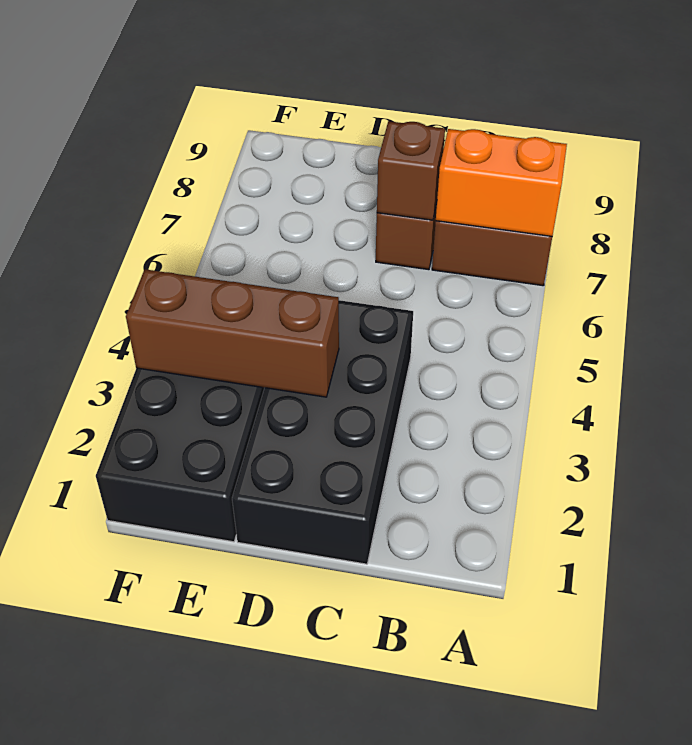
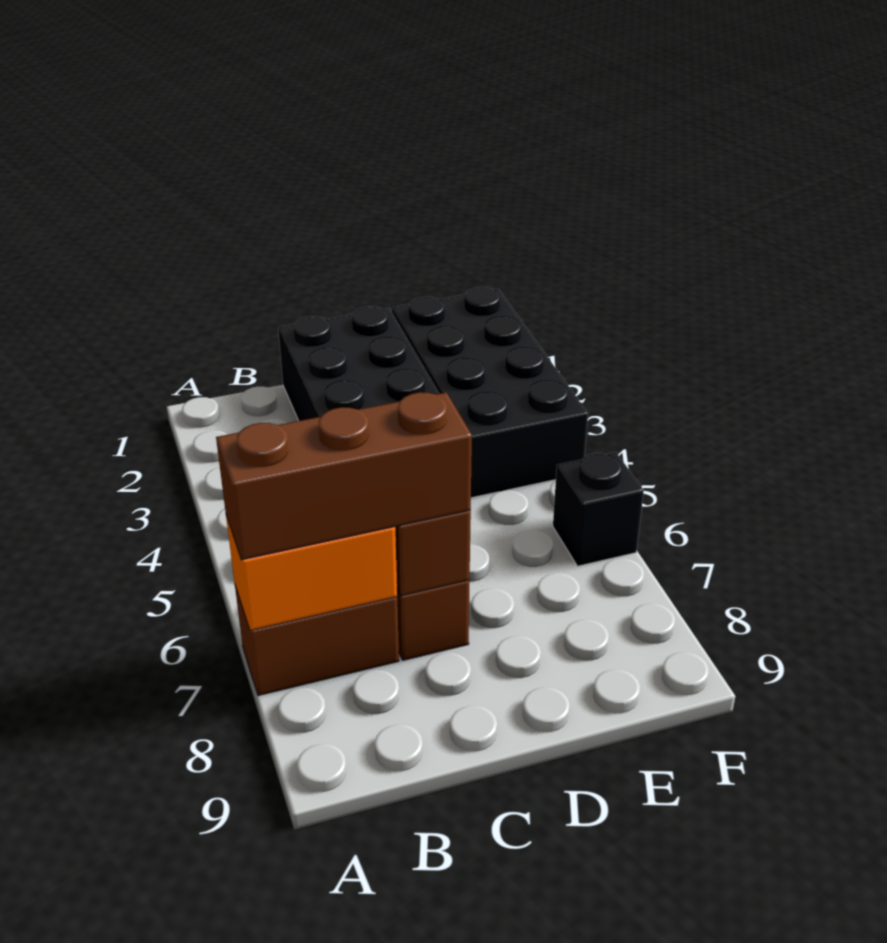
brown 1x3 brick [126,269,339,397] -> brown 1x3 brick moved to [216,392,472,560]
none -> black 1x1 brick [553,452,644,566]

